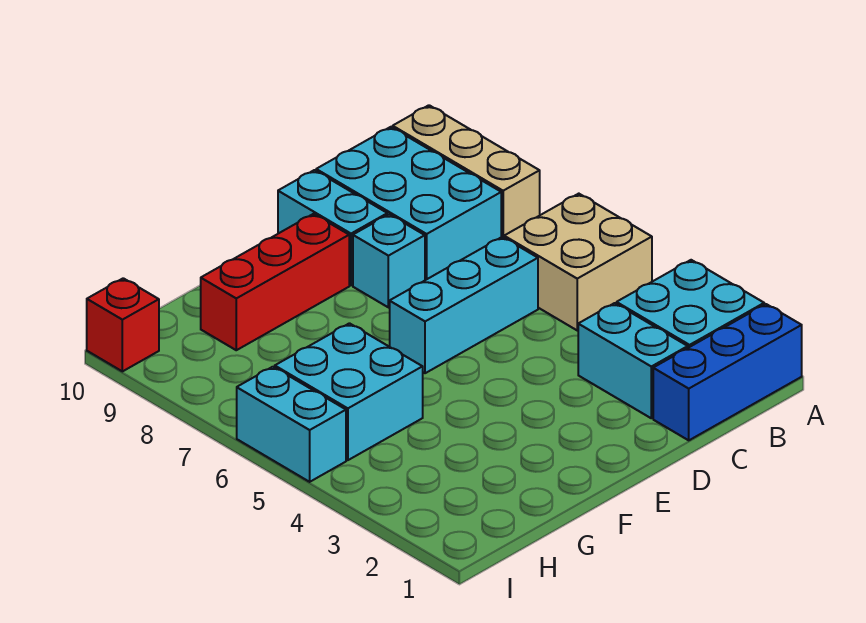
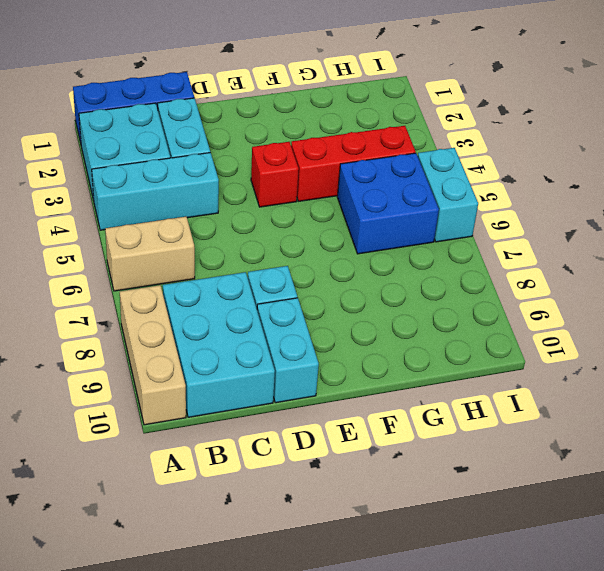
tan 2x2 brick [504,194,652,330] -> tan 1x2 brick [105,217,195,291]
cyan 1x3 brick [390,237,538,373] -> cyan 1x3 brick moved to [92,153,219,230]
red 1x3 brick [201,214,349,350] -> red 1x3 brick moved to [291,126,416,201]
cyan 2x2 brick [275,323,423,460] -> blue 2x2 brick [337,153,439,254]
red 1x1 brick [87,278,159,371] -> red 1x1 brick moved to [251,142,299,207]

